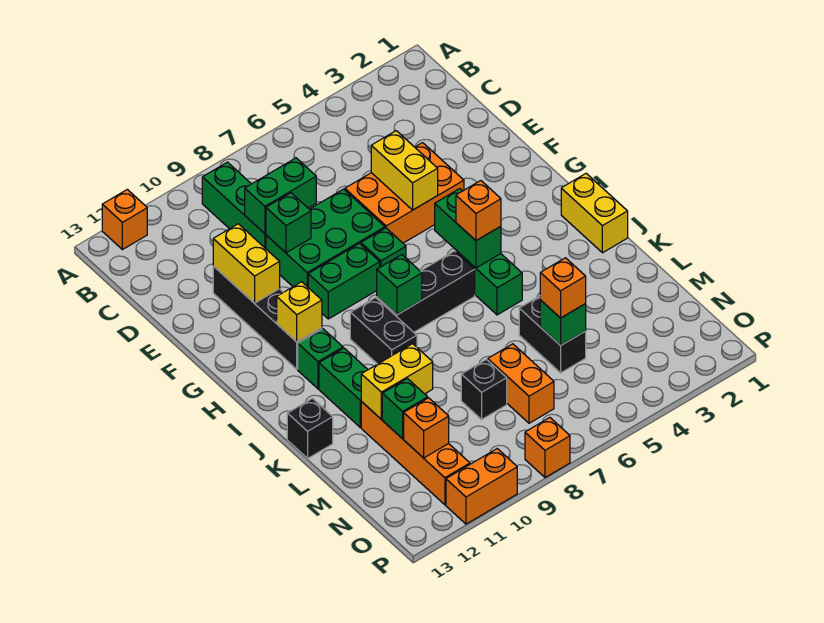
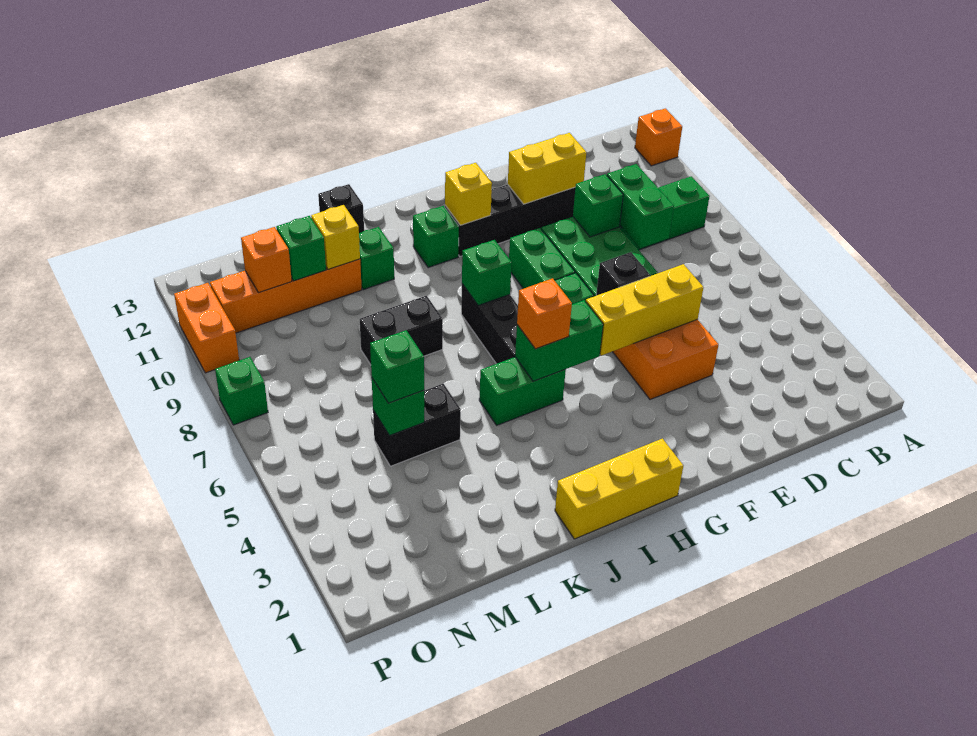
yellow 1x2 brick [371,131,438,210] -> yellow 1x3 brick [586,264,704,355]
yellow 1x2 brick [561,173,628,253] -> yellow 1x3 brick [555,439,683,539]
black 1x2 brick [350,298,417,364] -> black 1x2 brick moved to [360,296,443,365]
green 1x2 brick [319,348,368,427] -> green 1x1 brick [359,227,394,290]
yellow 1x2 brick [361,344,433,419] -> yellow 1x1 brick [311,205,360,269]
orange 1x1 brick [540,258,586,318] -> green 1x1 brick [370,330,424,403]
orange 1x2 brick [488,344,554,423] -> none
black 1x1 brick [461,359,507,419] -> black 1x1 brick moved to [596,252,650,295]
orange 1x1 brick [525,418,570,477] -> green 1x1 brick [215,357,268,425]

